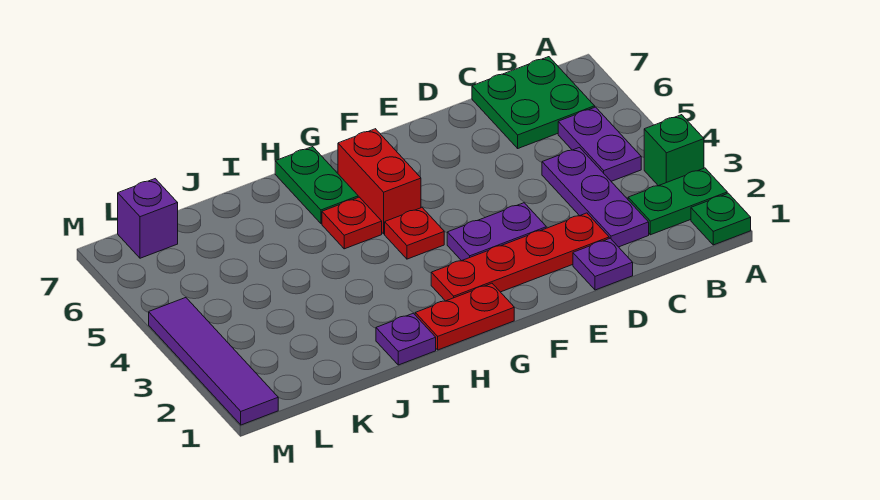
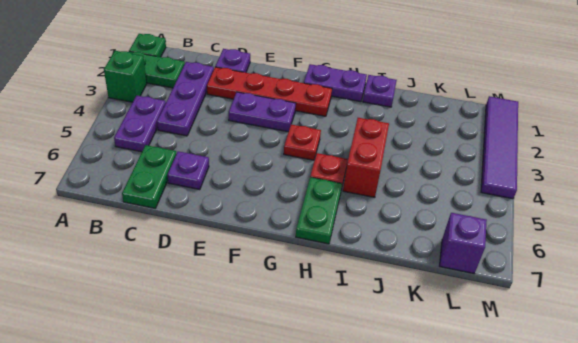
green 2x2 plate [472,57,595,148] -> green 1x2 plate [122,145,176,208]
none -> purple 1x1 plate [168,151,209,190]
red 1x2 plate [415,283,514,350] -> purple 1x2 plate [304,64,367,102]
red 1x2 brick [338,129,421,234] -> red 1x2 brick moved to [343,118,389,197]

